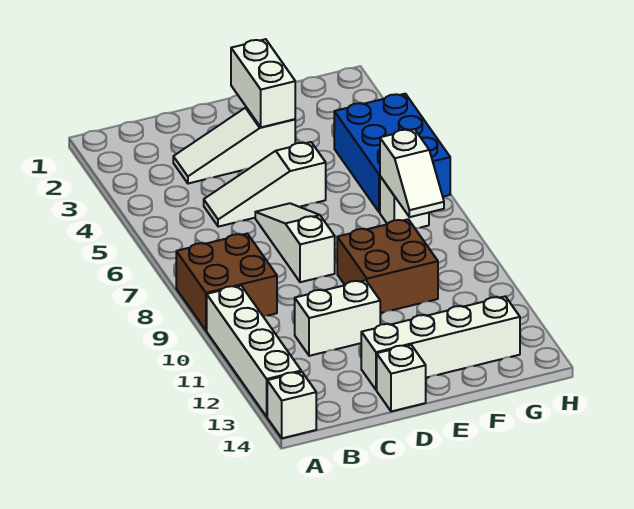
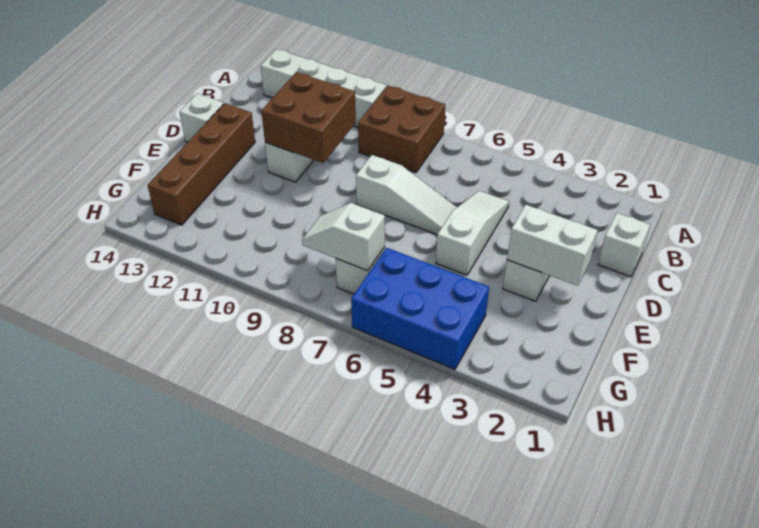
white 1x1 brick [267,372,316,438] -> white 1x1 brick moved to [598,213,650,277]
white 1x4 brick [361,296,520,390] -> brown 1x4 brick [148,103,255,225]
brown 2x2 brick [337,219,438,313] -> brown 2x2 brick moved to [261,72,356,163]

